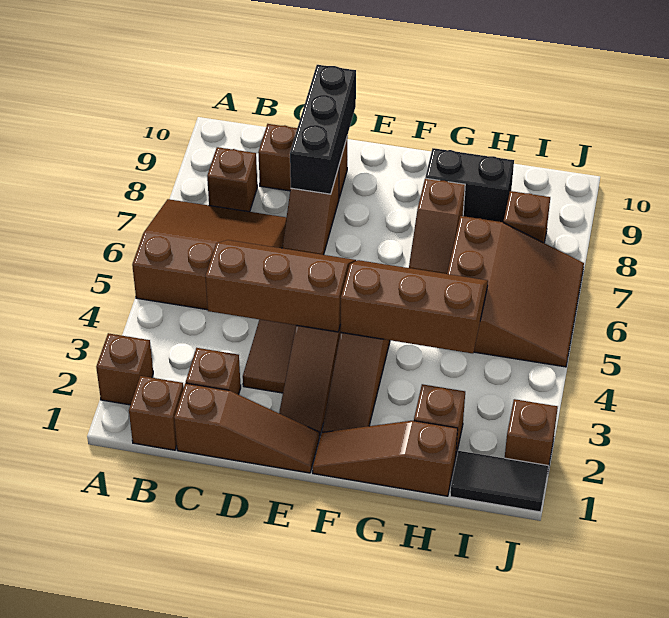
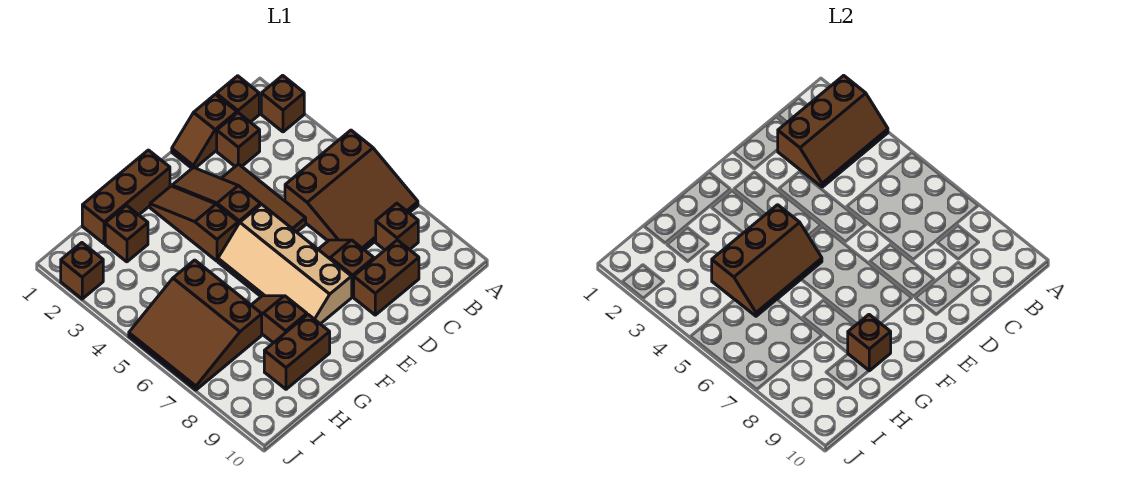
brown 1x3 slope [174,383,320,473] -> brown 1x2 slope [172,94,237,168]
brown 2x3 slope [205,240,356,332] -> brown 2x3 slope moved to [778,75,888,187]
black 1x3 brick [290,65,356,194] -> none
none -> tan 2x4 slope [218,204,352,324]
brown 1x3 slope [312,421,458,496] -> brown 1x3 brick [82,150,170,244]
black 1x2 brick [425,148,514,222] -> brown 1x2 brick [264,315,330,389]
black 1x2 tile [450,451,548,512] -> none
brown 1x1 brick [503,191,550,243] -> brown 1x1 brick moved to [847,315,891,371]

